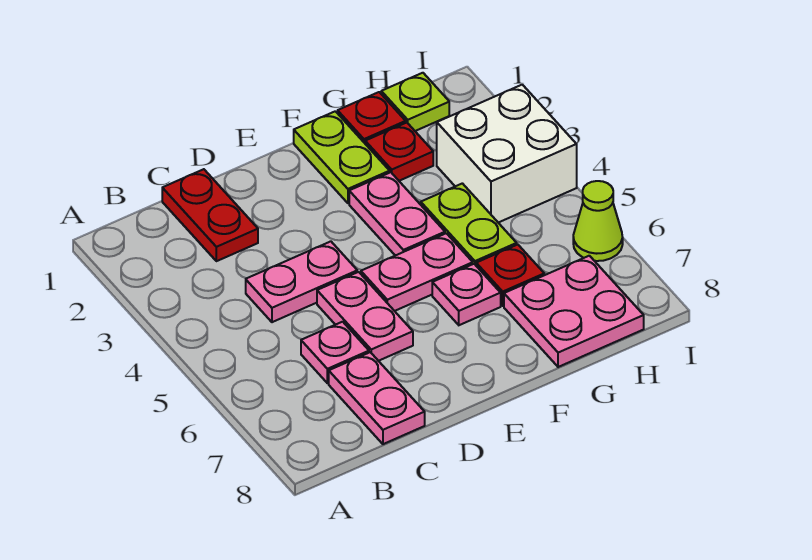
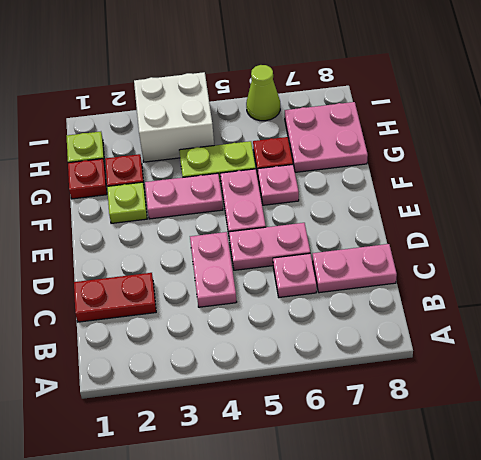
lime 1x2 plate [294,111,390,203] -> lime 1x1 plate [107,182,147,223]

